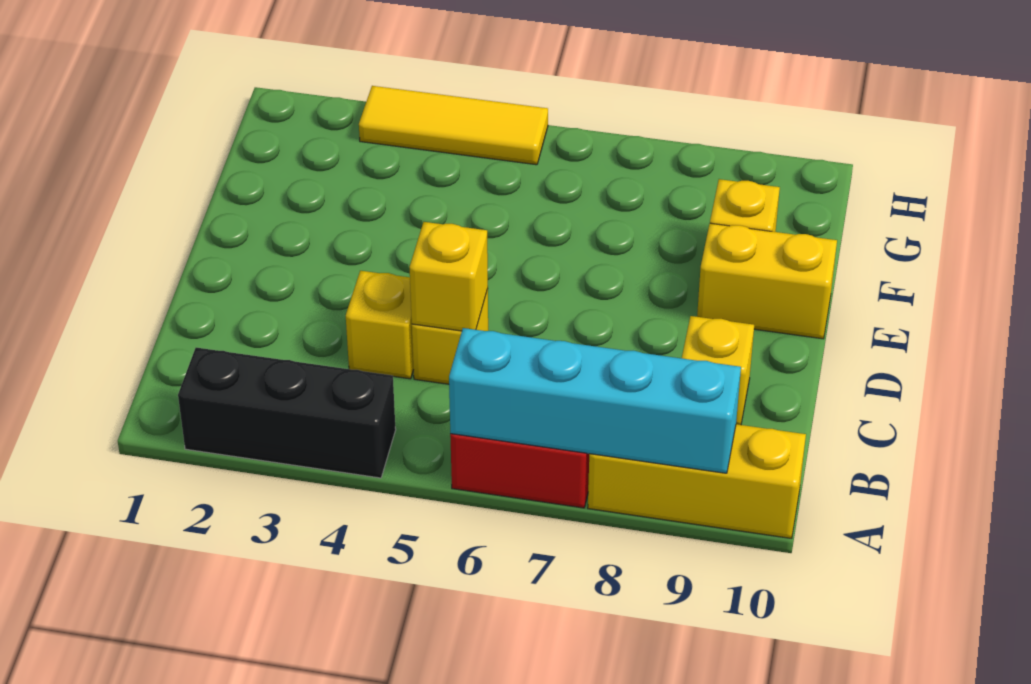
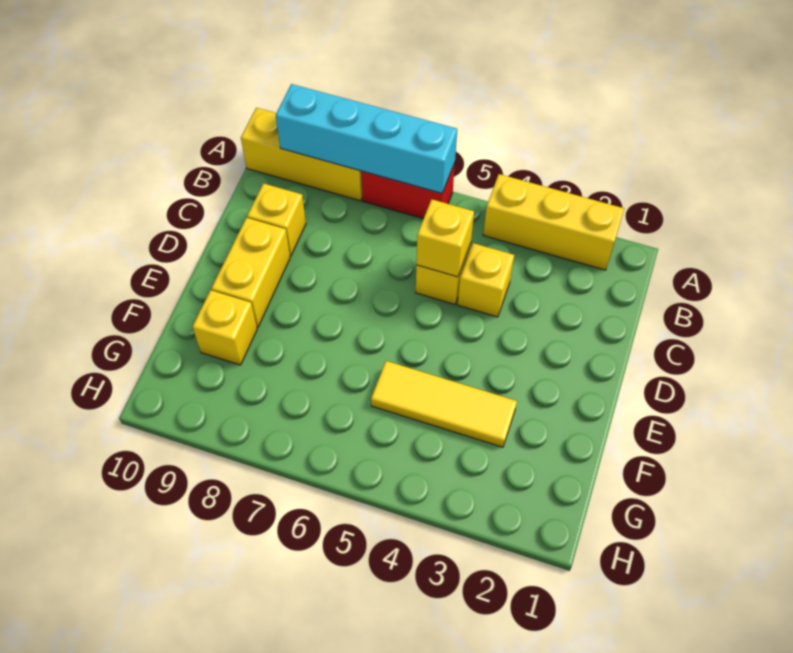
black 1x3 brick [178,348,396,478] -> yellow 1x3 brick [483,174,624,270]
yellow 1x2 brick [697,223,837,339] -> yellow 1x2 brick turned to [211,218,290,327]
yellow 1x3 tile [359,86,548,165] -> yellow 1x3 tile moved to [371,361,517,447]

